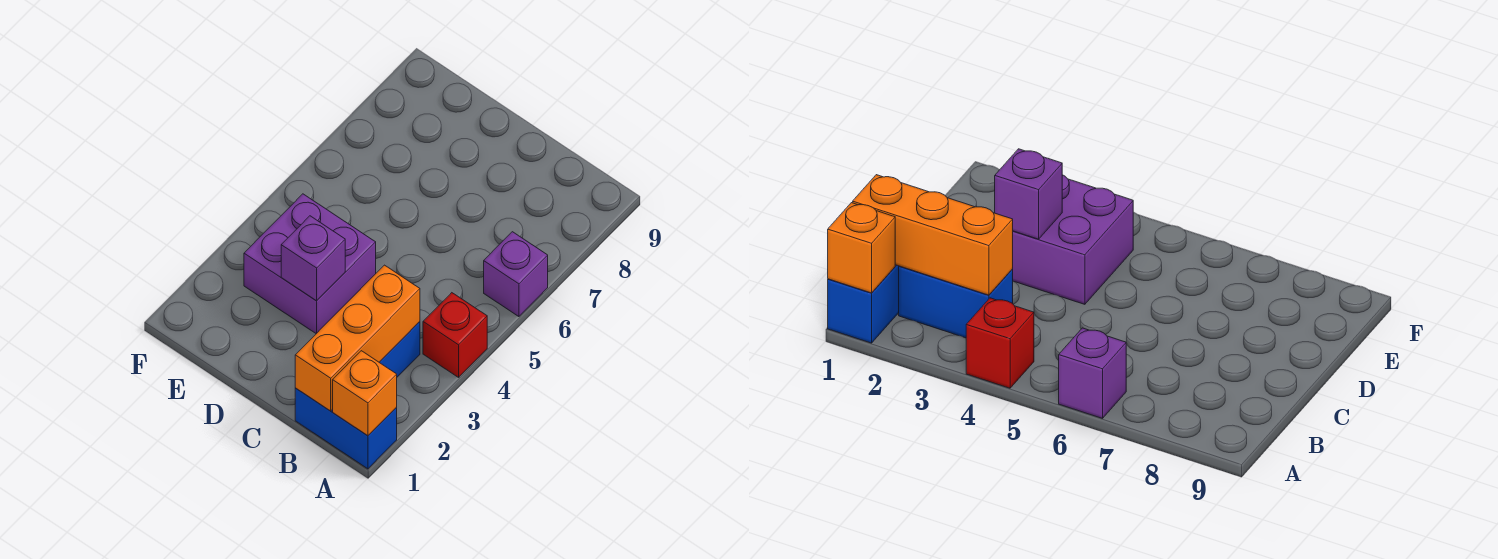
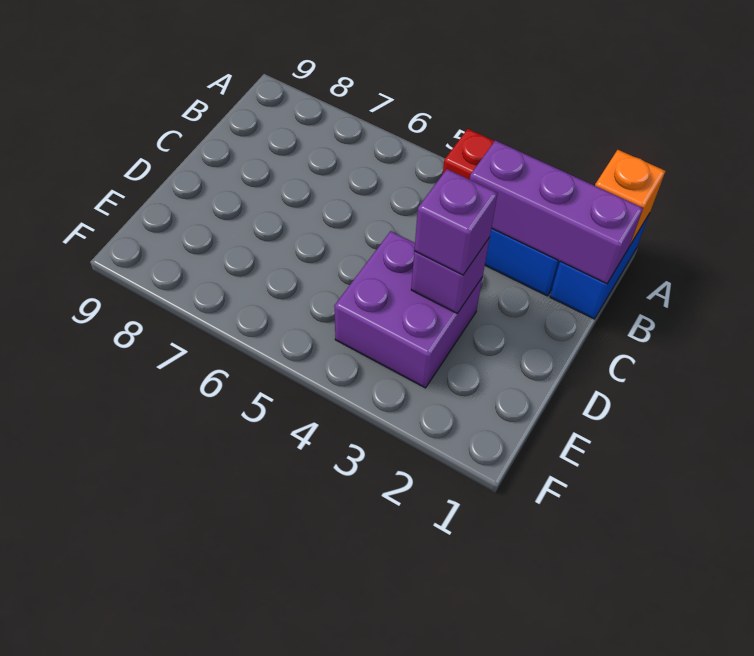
purple 1x1 brick [484,232,548,317] -> purple 1x1 brick moved to [414,169,498,275]
orange 1x3 brick [295,265,420,411] -> purple 1x3 brick [470,141,643,284]

